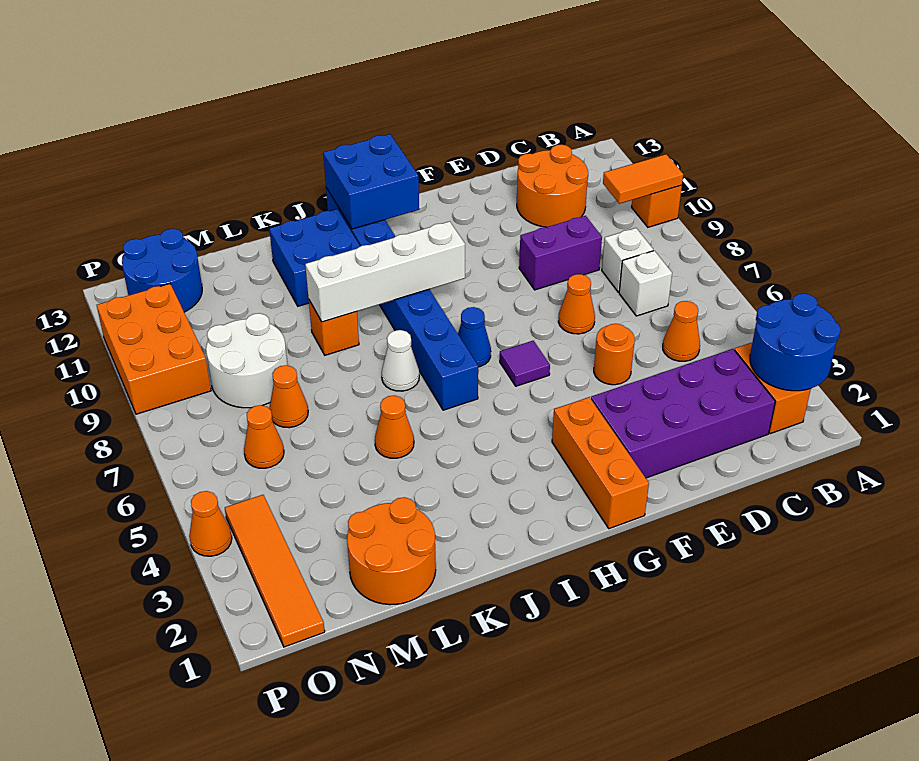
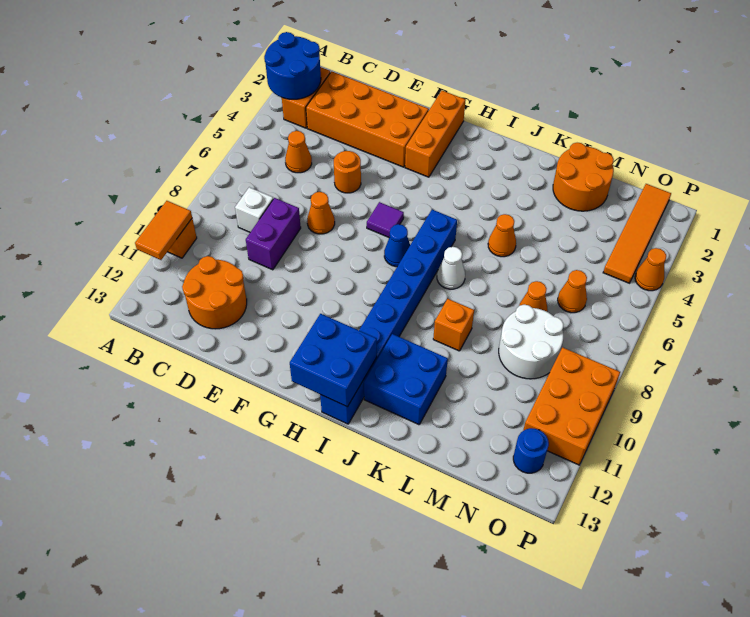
orange 1x2 tile [603,154,683,204] -> orange 1x2 tile turned to [135,201,192,260]
purple 2x4 brick [591,349,775,478] -> orange 2x4 brick [306,71,429,167]
white 1x1 brick [619,251,672,316] -> none
purple 1x2 brick [519,216,602,290] -> purple 1x2 brick turned to [246,198,301,270]
white 1x4 brick [305,221,465,322] -> none
blue 2x2 round brick [122,229,202,312] -> blue 1x1 round brick [513,428,549,473]

